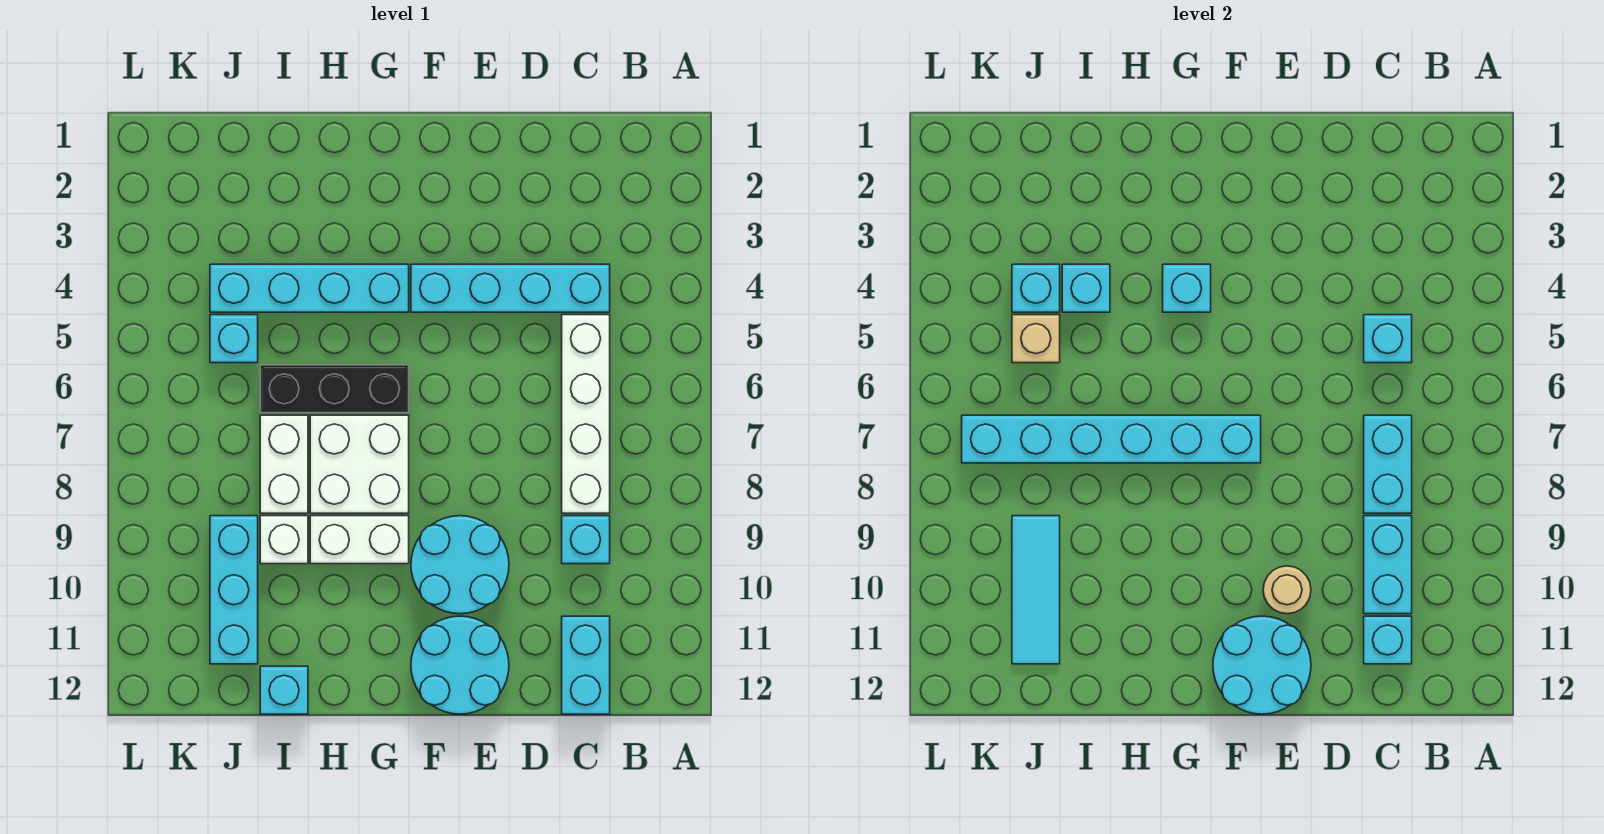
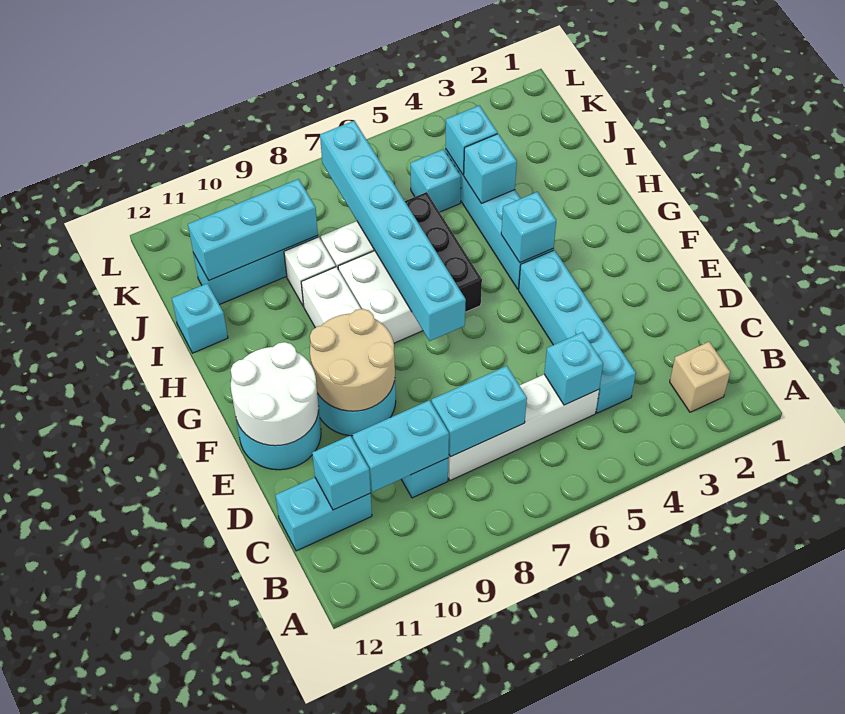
tan 1x1 round brick [1263,566,1311,614] -> tan 2x2 round brick [310,309,395,411]
cyan 2x2 round brick [1213,616,1311,714] -> white 2x2 round brick [231,342,319,446]
tan 1x1 brick [1012,315,1060,363] -> tan 1x1 brick moved to [670,342,730,412]
cyan 1x3 tile [1012,516,1060,664] -> cyan 1x3 brick [188,179,318,280]

